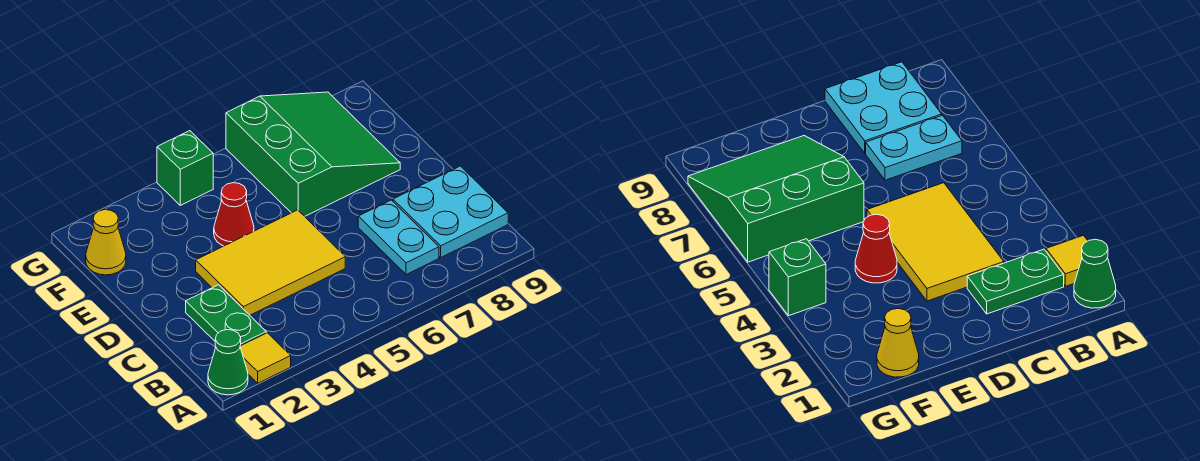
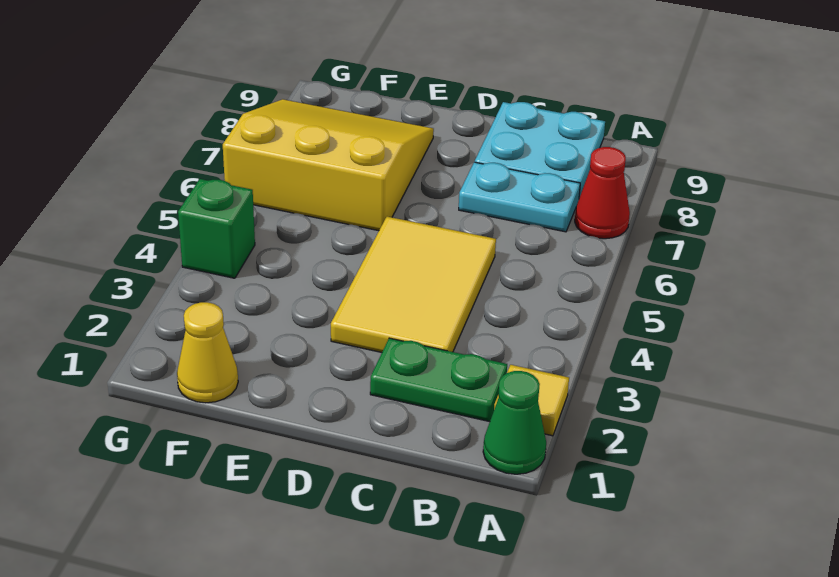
red 1x1 cone [214,183,254,246] -> red 1x1 cone moved to [575,147,630,239]
green 3x3 slope [226,92,400,216] -> yellow 3x3 slope [223,99,434,231]

